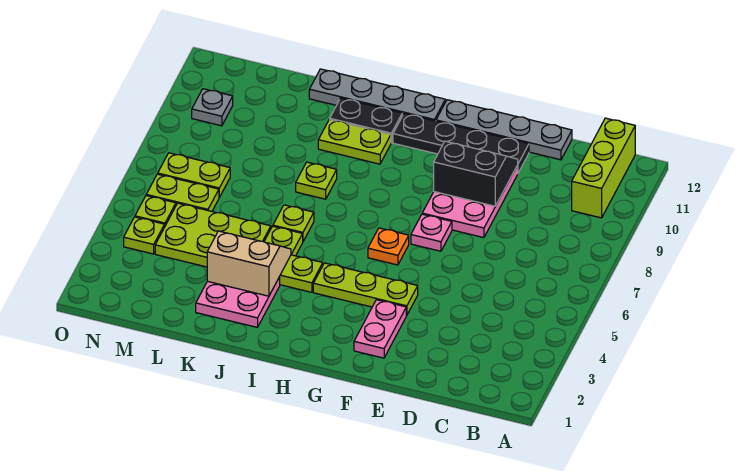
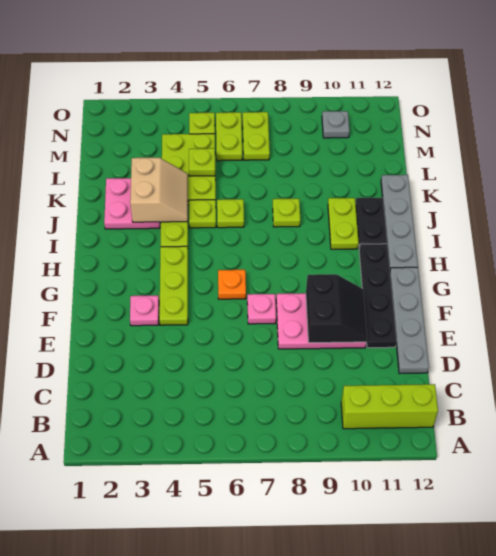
pink 1x2 plate [354,300,406,358] -> pink 1x1 plate [130,295,159,326]
lime 1x1 plate [124,217,165,254] -> lime 1x1 plate moved to [189,148,215,176]

